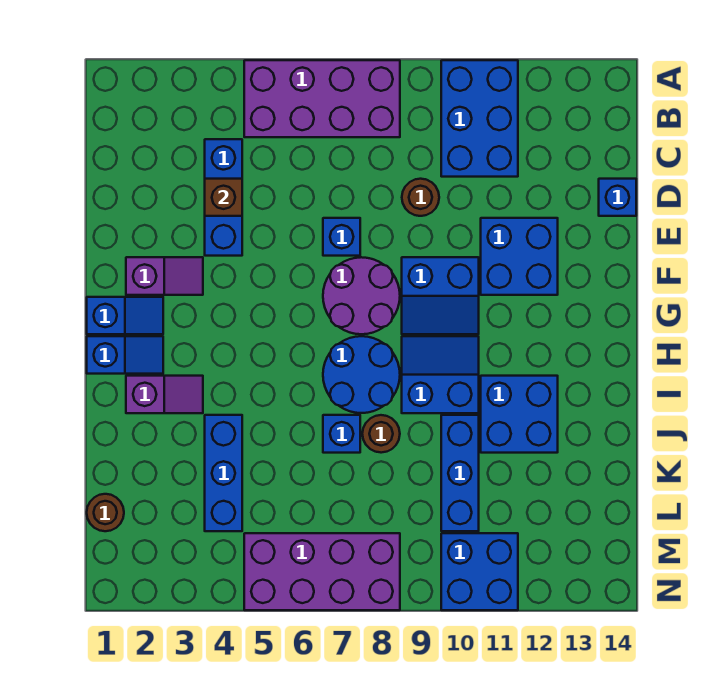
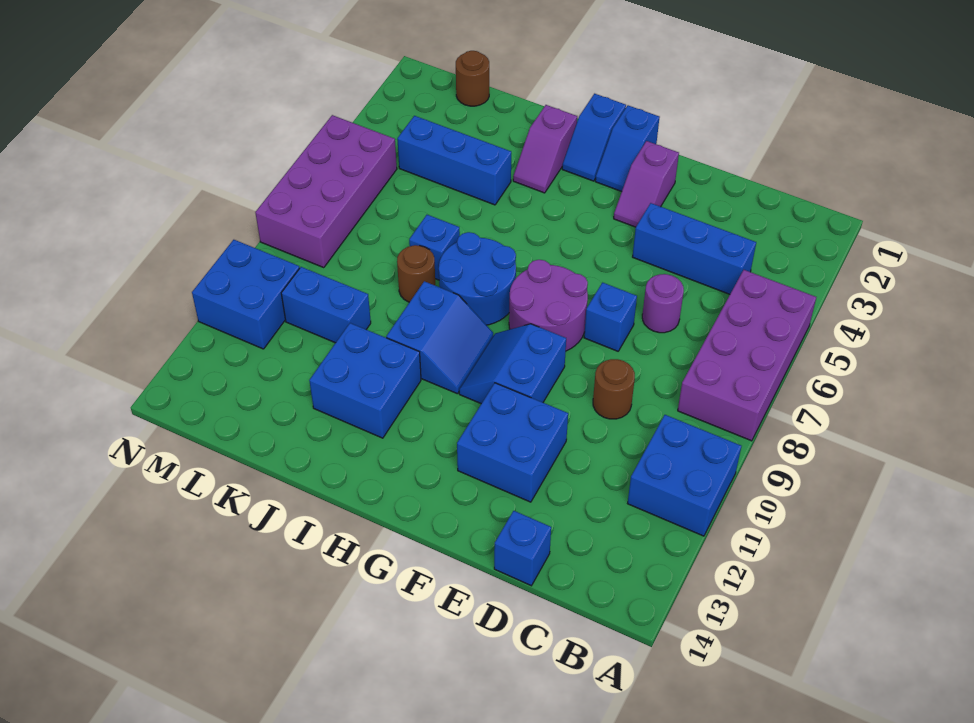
blue 2x3 brick [441,60,518,177] -> blue 2x2 brick [628,415,741,536]
brown 1x1 brick [205,179,242,216] -> none
none -> purple 1x1 round brick [642,274,684,333]
blue 1x3 brick [441,415,479,531] -> blue 1x2 brick [281,267,371,343]

